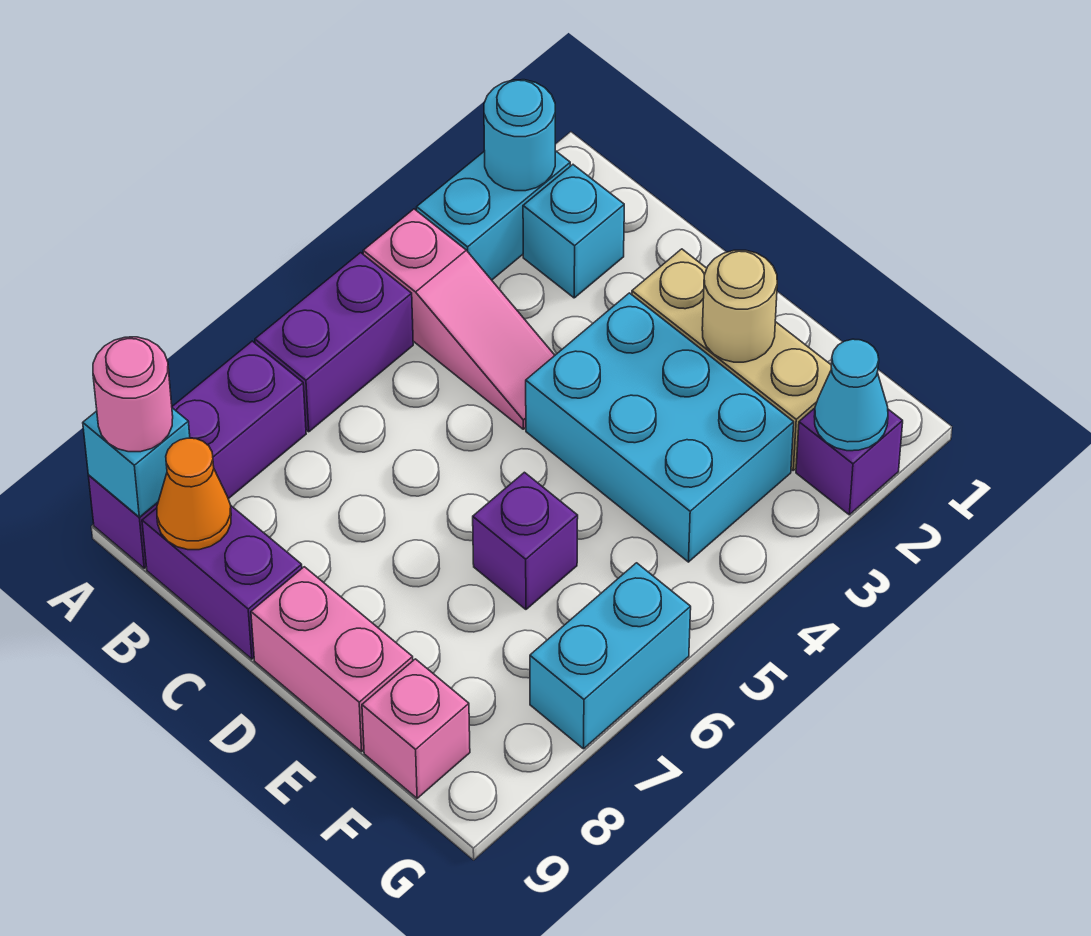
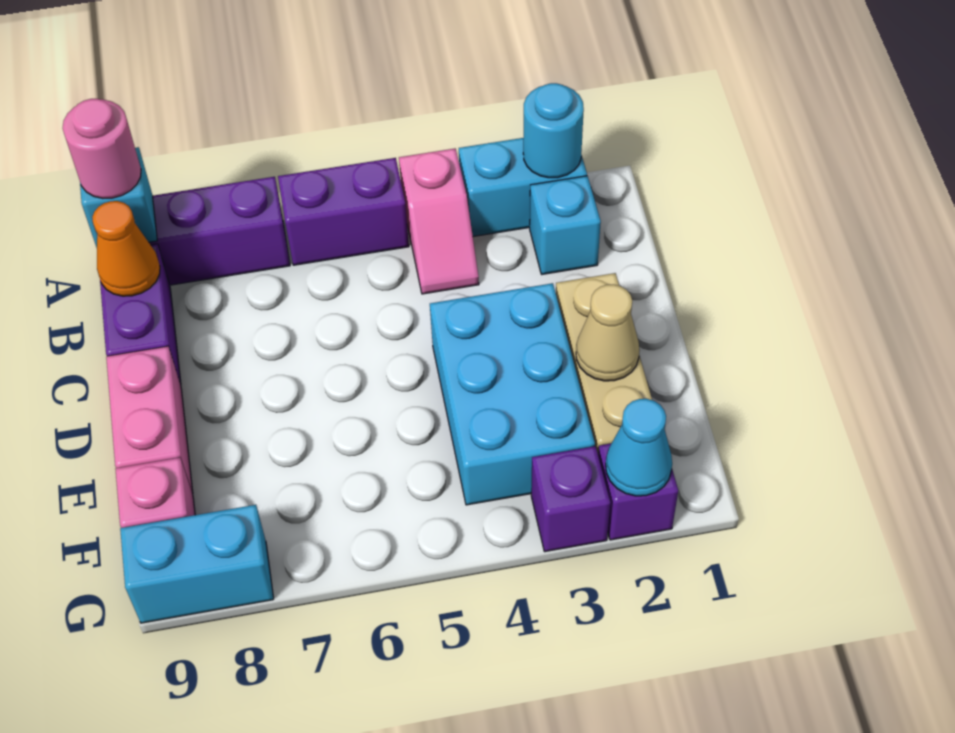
pink 1x3 slope [363,209,555,429] -> pink 1x2 slope [399,149,479,294]
tan 1x1 round brick [702,250,777,362] -> tan 1x1 cone [576,284,639,381]
purple 1x1 brick [473,472,578,609] -> purple 1x1 brick moved to [531,446,610,552]
cyan 1x2 brick [530,563,691,749] -> cyan 1x2 brick moved to [120,505,274,623]

